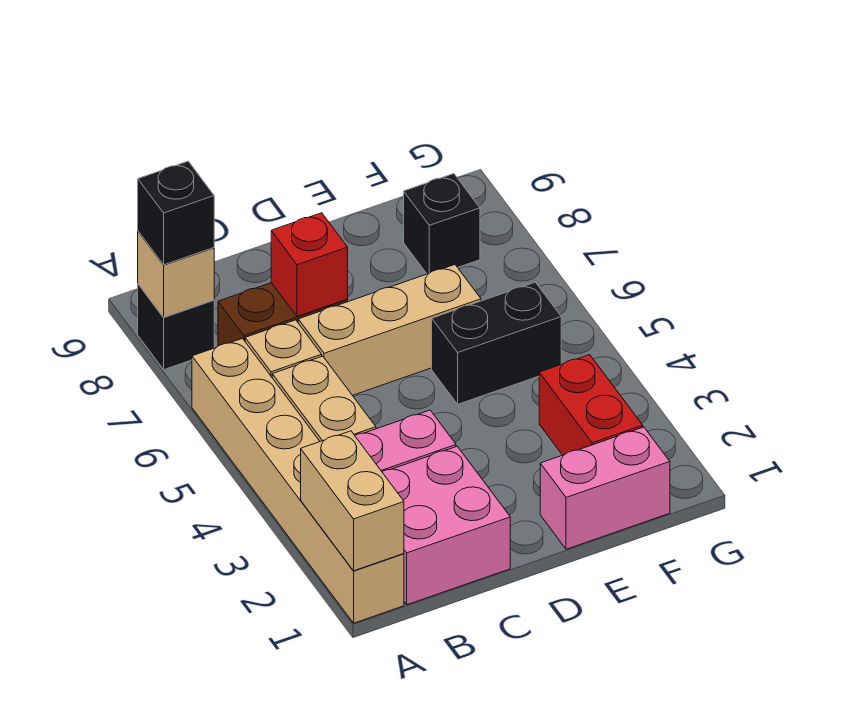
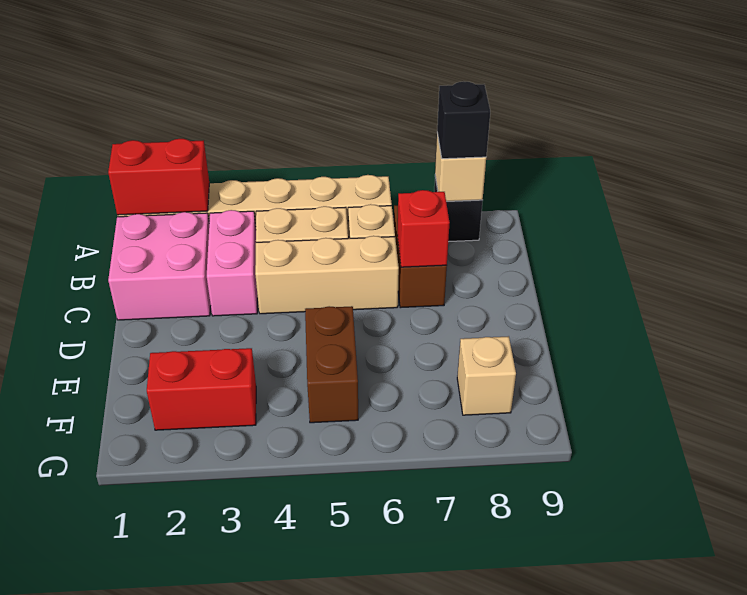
tan 1x2 brick [301,431,404,571] -> red 1x2 brick [108,139,209,215]
tan 1x3 brick [298,265,481,395] -> tan 1x3 brick turned to [255,236,399,314]
pink 1x2 brick [540,427,670,549] -> none
black 1x2 brick [432,282,561,404] -> brown 1x2 brick [305,306,358,423]
black 1x1 brick [404,174,480,274] -> tan 1x1 brick [457,336,516,415]

